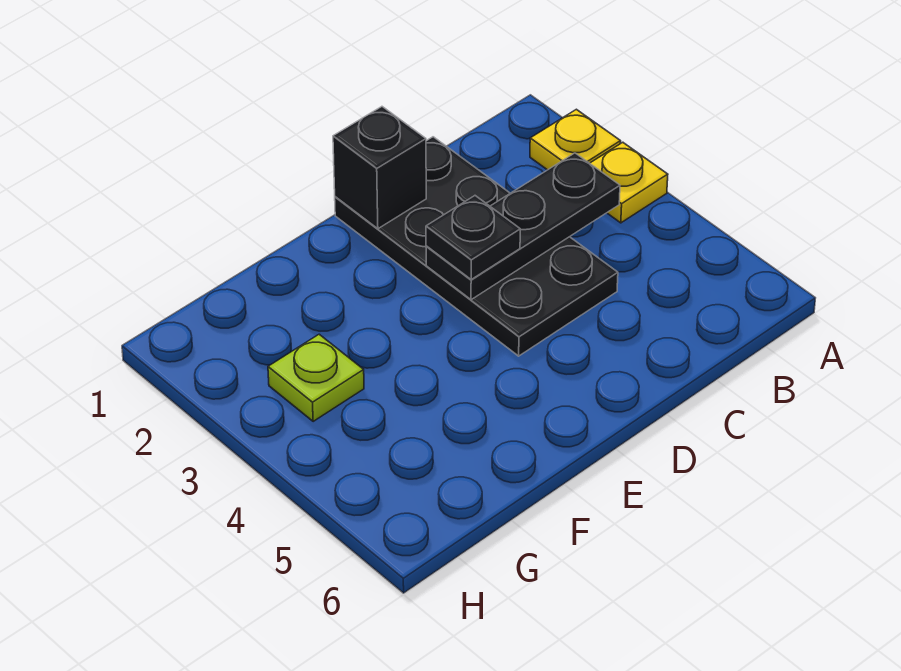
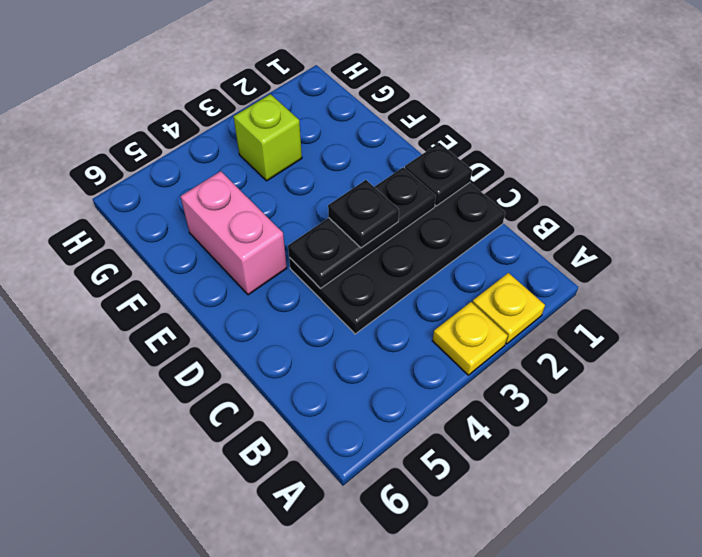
black 1x3 plate [426,153,620,300] -> black 1x3 plate turned to [288,167,436,288]
black 1x1 brick [333,107,426,229] -> black 1x1 plate [405,143,472,206]
none -> pink 1x2 brick [181,171,287,295]
lime 1x1 plate [268,334,364,421] -> lime 1x1 brick [233,94,302,181]

